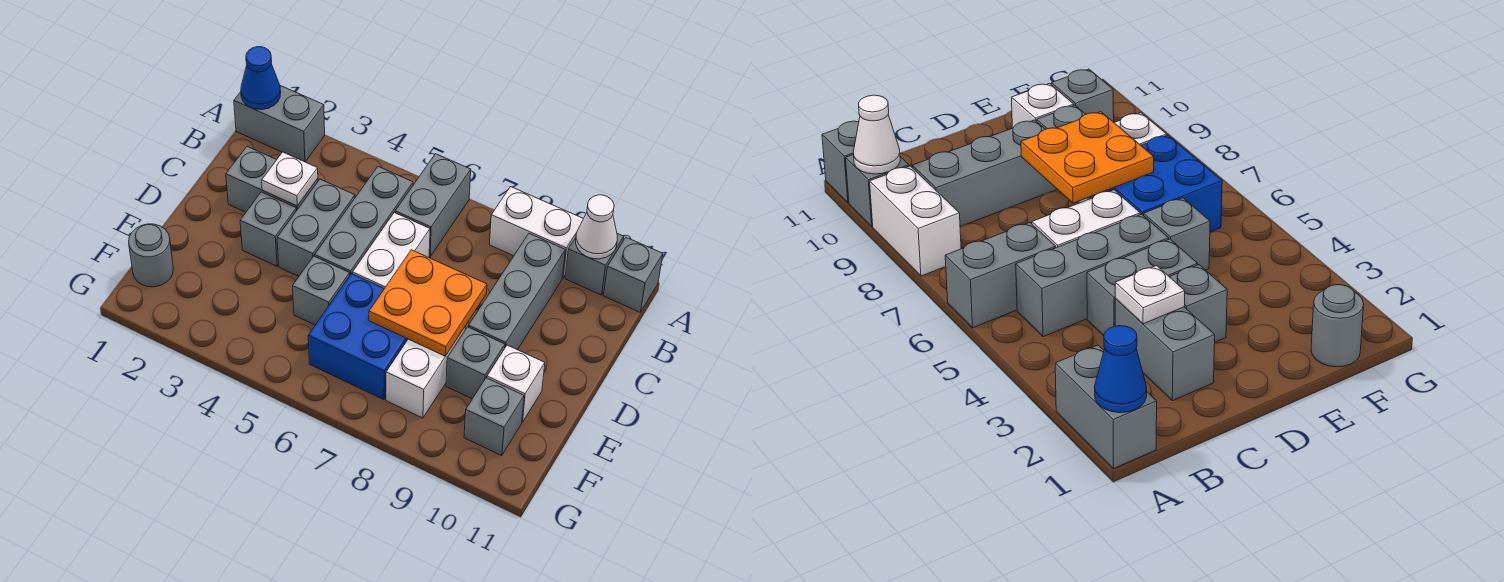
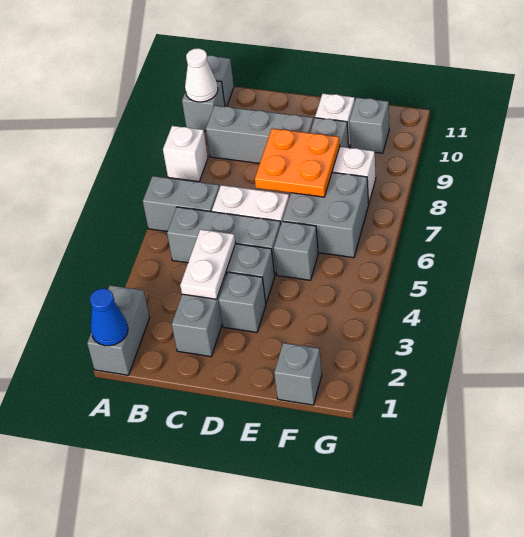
white 1x2 brick [489,187,583,277] -> white 1x1 brick [163,126,208,182]
white 1x1 plate [262,152,318,206] -> white 1x2 plate [180,229,236,299]
blue 2x2 brick [308,274,408,400] -> grey 2x2 brick [282,172,369,258]
grey 1x1 round brick [129,224,173,287] -> grey 1x1 brick [274,343,322,405]

